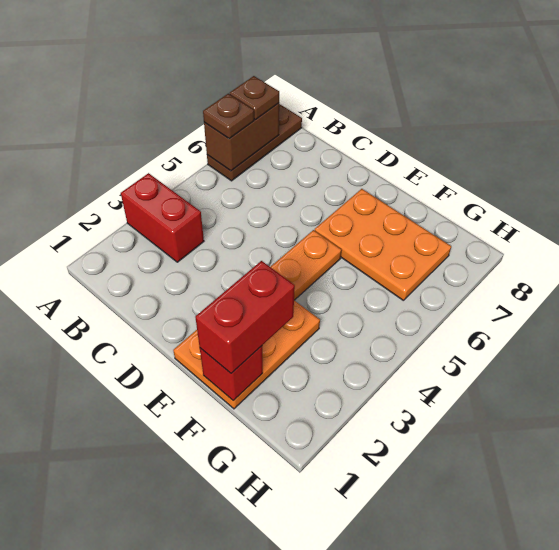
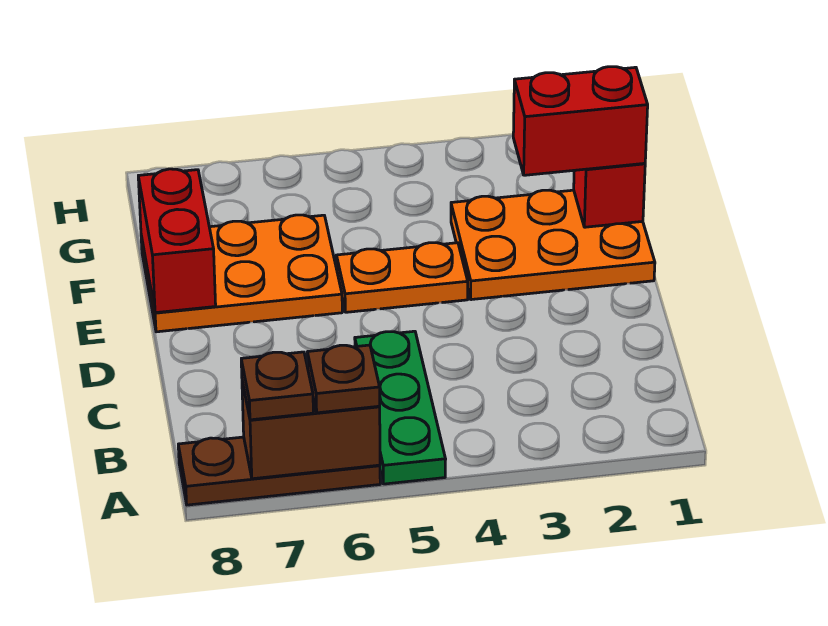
red 1x2 brick [121,173,204,262] -> red 1x2 brick moved to [138,169,216,313]
none -> green 1x3 plate [355,331,446,484]
orange 2x3 plate [314,189,451,300] -> orange 2x3 plate turned to [141,215,342,332]

